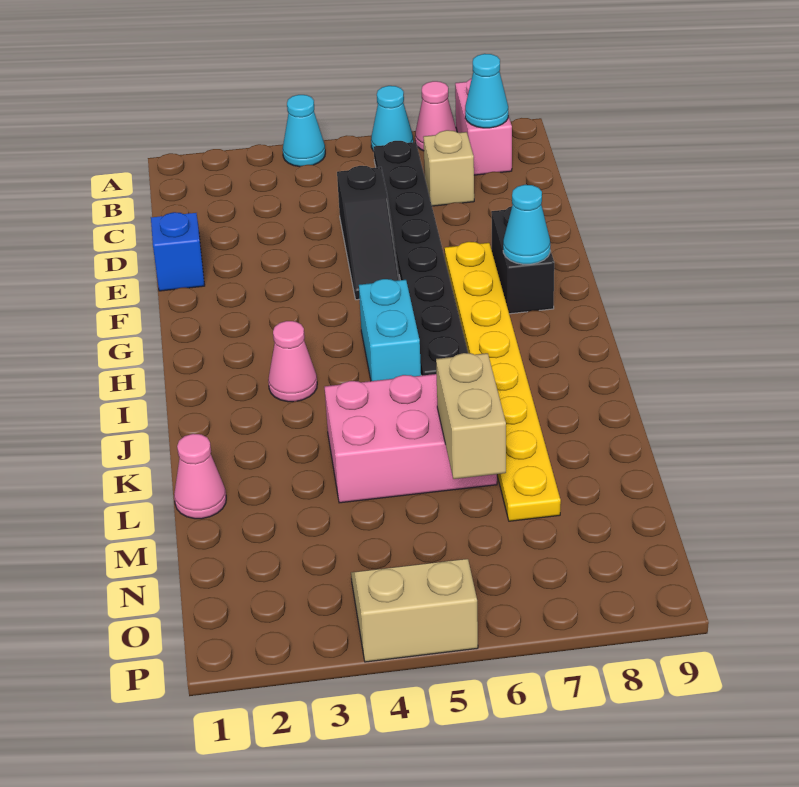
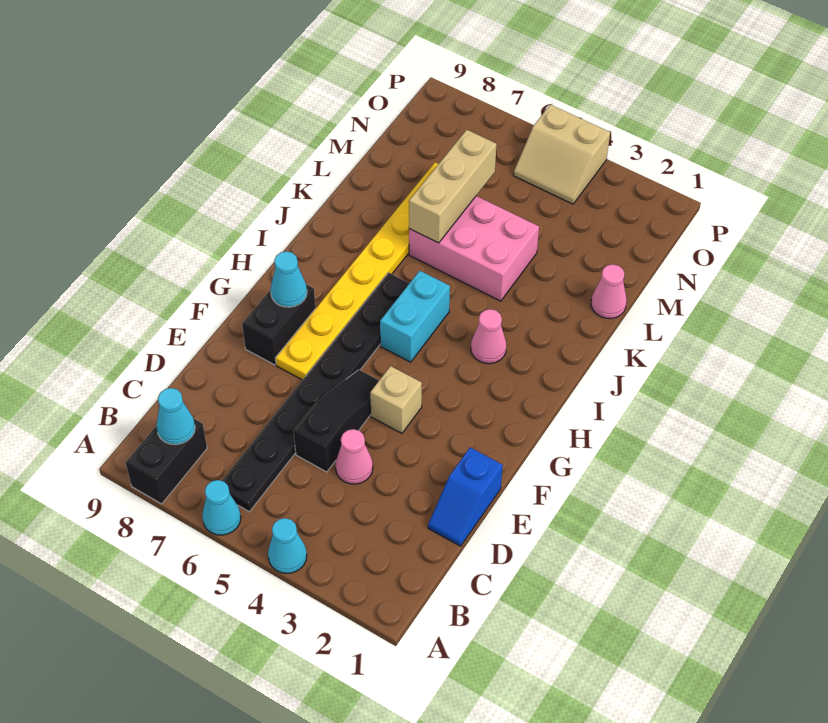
pink 1x1 cone [415,81,457,151] -> pink 1x1 cone moved to [335,429,373,484]
pink 1x2 brick [455,78,512,175] -> black 1x2 brick [126,419,207,504]
tan 1x1 brick [423,130,474,206] -> tan 1x1 brick moved to [370,366,422,433]
tan 1x2 brick [436,353,506,479] -> tan 1x3 brick [409,130,497,243]

